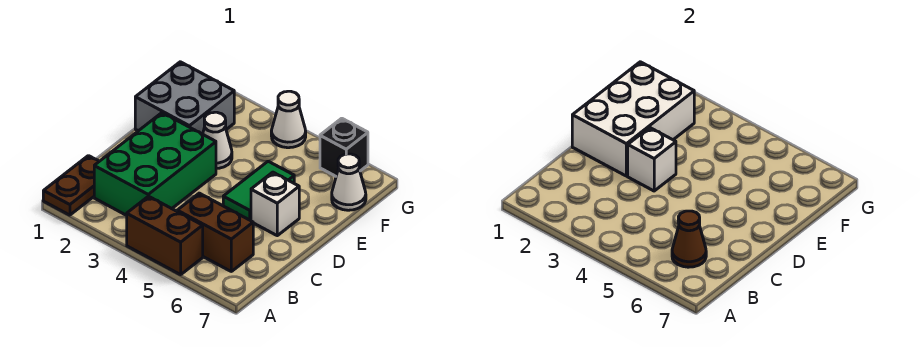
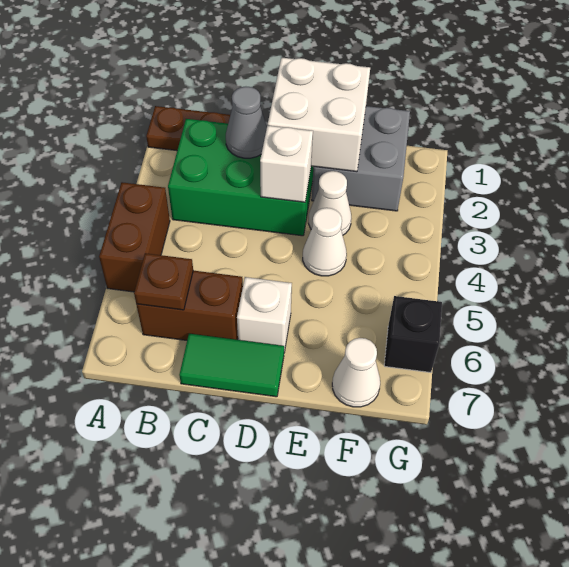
brown 1x2 brick [177,193,253,271] -> brown 1x2 brick turned to [137,271,243,340]
brown 1x1 cone [672,211,706,267] -> brown 1x1 plate [134,253,193,310]
none -> grey 1x1 cone [226,87,267,158]
white 2x3 brick [572,62,694,176] -> white 2x2 brick [268,58,370,172]
green 1x2 tile [223,161,294,220] -> green 1x2 tile moved to [179,334,284,397]
white 1x1 cone [271,91,306,148] -> white 1x1 cone moved to [303,208,347,276]

